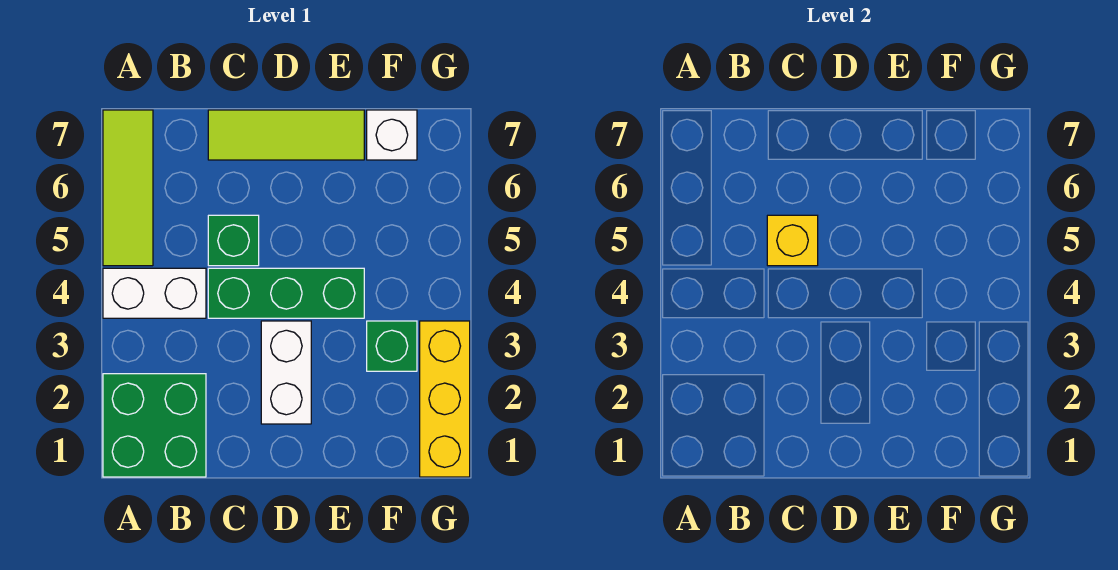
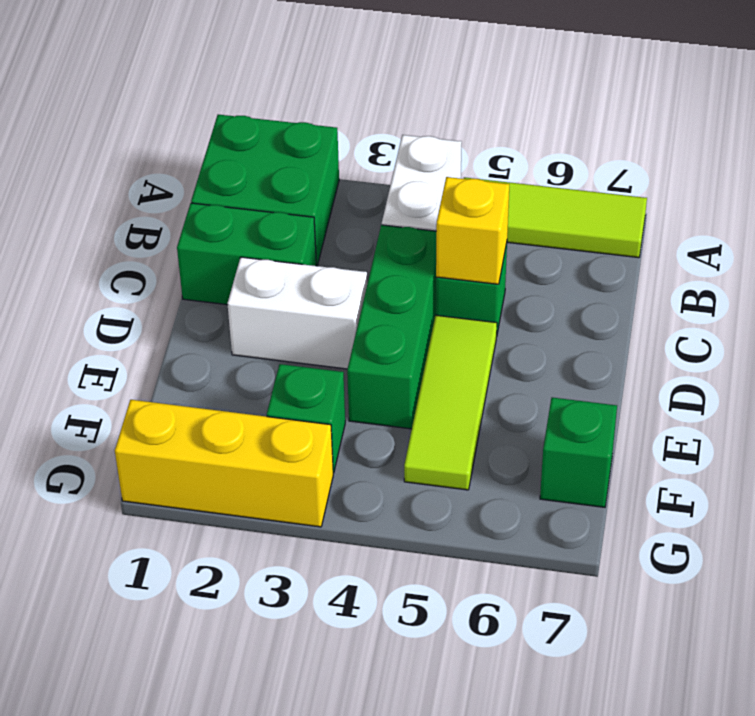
none -> green 1x2 brick [177,203,316,305]
lime 1x3 tile [208,110,364,160] -> lime 1x3 tile moved to [404,315,497,490]
white 1x1 brick [367,110,417,160] -> green 1x1 brick [540,397,617,507]

